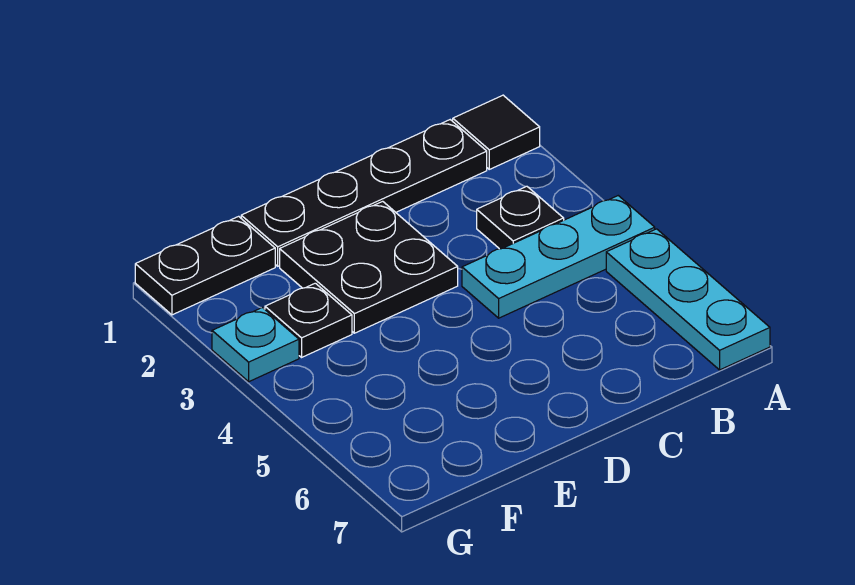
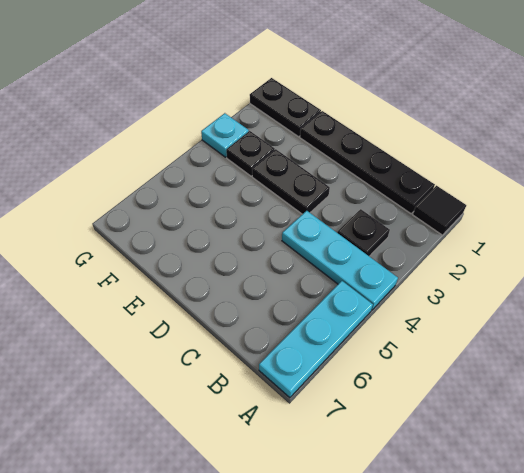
black 2x2 plate [280,201,458,333] -> black 1x2 plate [252,149,330,214]

